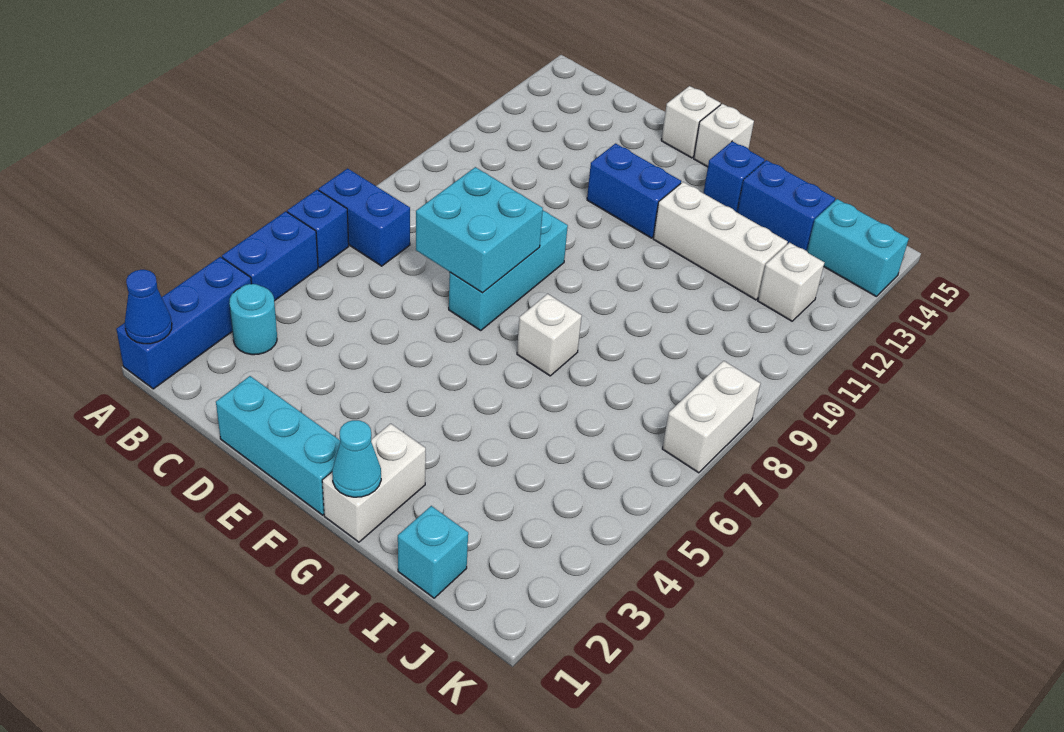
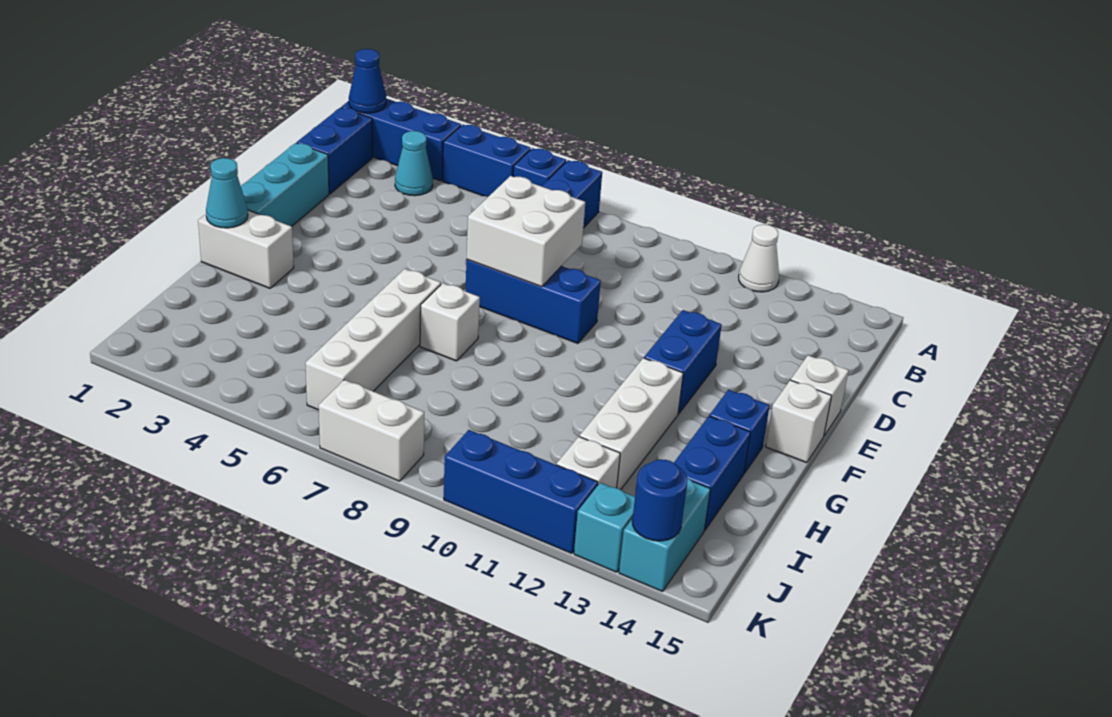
none -> white 1x1 cone [739,225,779,292]
none -> blue 1x2 brick [297,107,373,194]
cyan 1x1 round brick [229,284,277,355] -> cyan 1x1 cone [395,131,433,196]
cyan 2x2 brick [416,167,543,293] -> white 2x2 brick [467,176,585,287]
cyan 1x3 brick [449,211,568,330] -> blue 1x3 brick [465,260,601,344]
none -> white 1x4 brick [305,269,441,410]
cyan 1x1 brick [398,506,468,598] -> cyan 1x1 brick moved to [574,483,635,572]
none -> blue 1x3 brick [444,430,598,553]
none -> blue 1x1 round brick [632,459,687,541]

